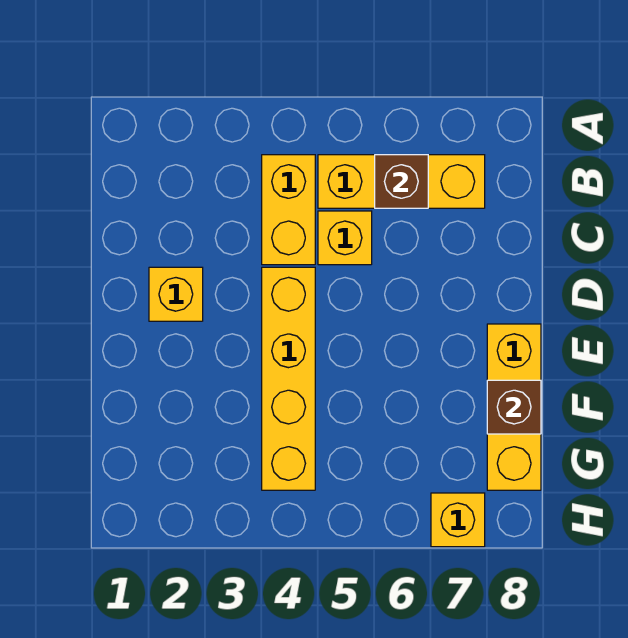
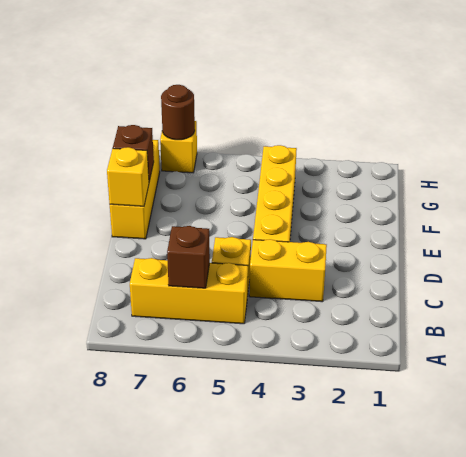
yellow 1x2 brick [262,155,315,265] -> yellow 1x2 brick turned to [249,239,327,302]
yellow 1x1 brick [149,267,203,321] -> yellow 1x1 brick moved to [107,147,149,206]
none -> brown 1x1 round brick [161,85,195,140]

